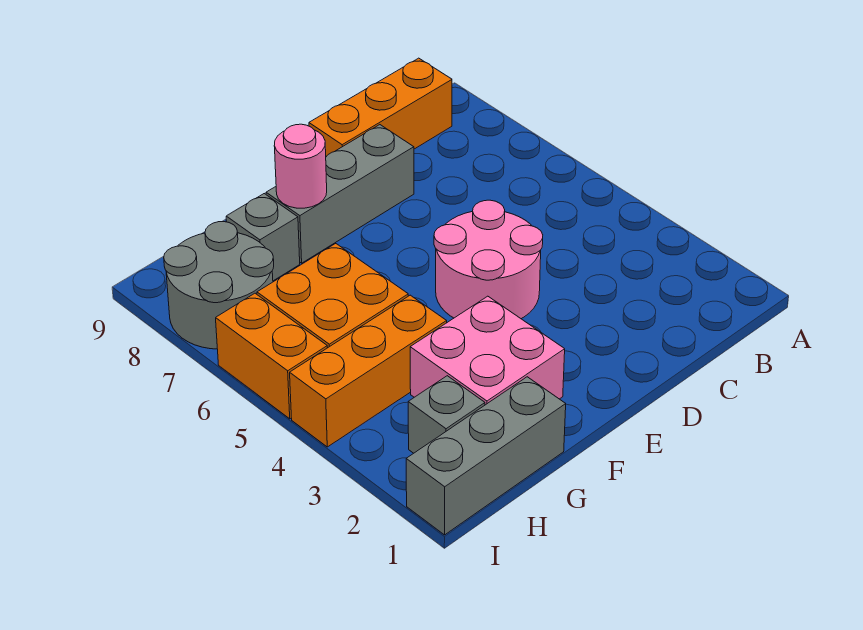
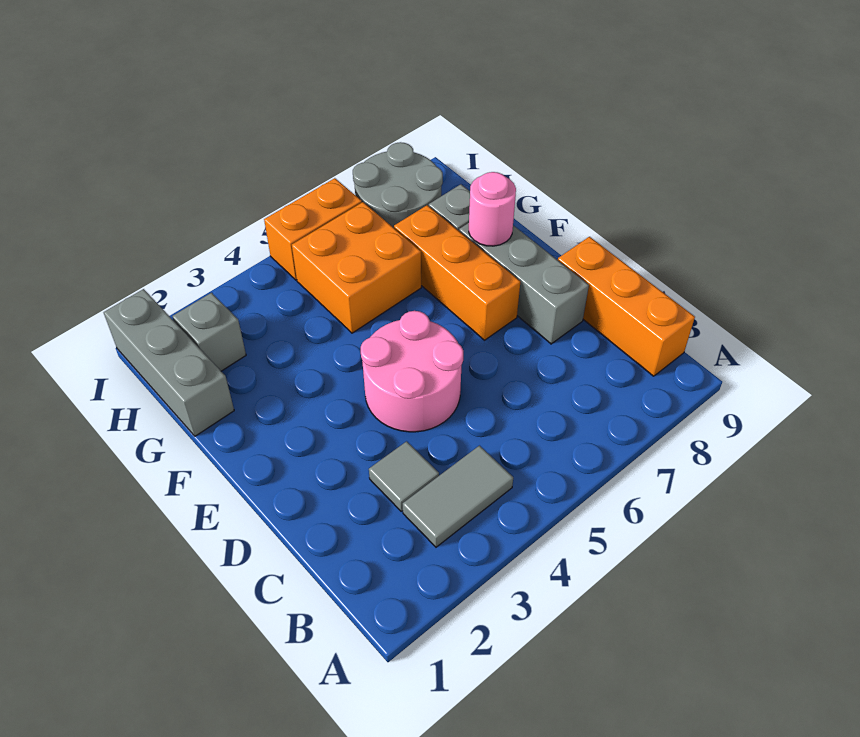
none -> grey 1x2 tile [403,446,513,547]
none -> grey 1x1 tile [369,441,439,511]
pink 2x2 brick [410,296,565,405] -> none
orange 1x3 brick [290,295,447,447] -> orange 1x3 brick moved to [394,205,520,340]

